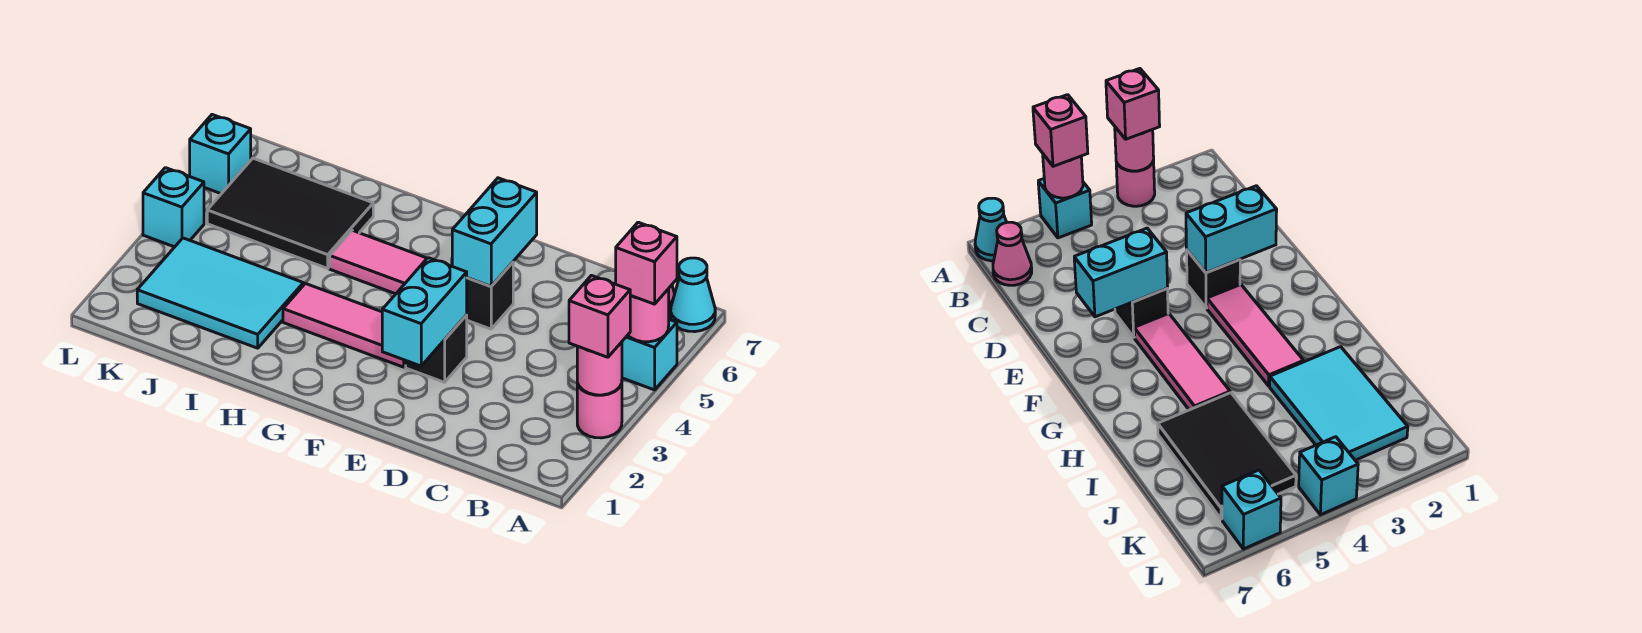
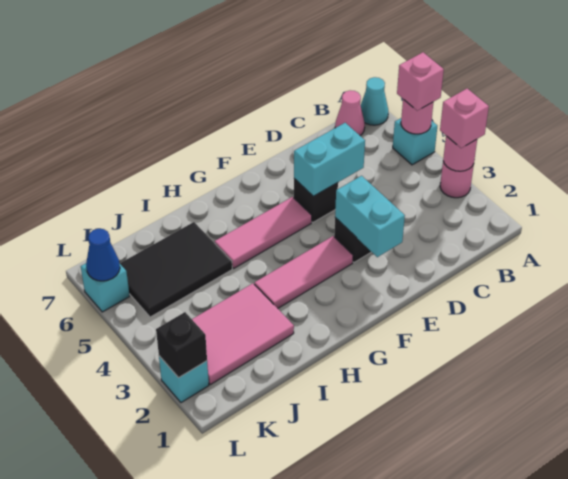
cyan 1x2 brick [452,178,537,286] -> cyan 1x2 brick turned to [294,123,365,196]
cyan 2x3 tile [137,238,303,348] -> pink 2x3 tile [192,283,294,385]
none -> black 1x1 brick [156,312,207,378]
cyan 1x1 brick [143,168,204,247] -> cyan 1x1 brick moved to [159,356,209,403]
none -> blue 1x1 cone [86,229,120,281]

